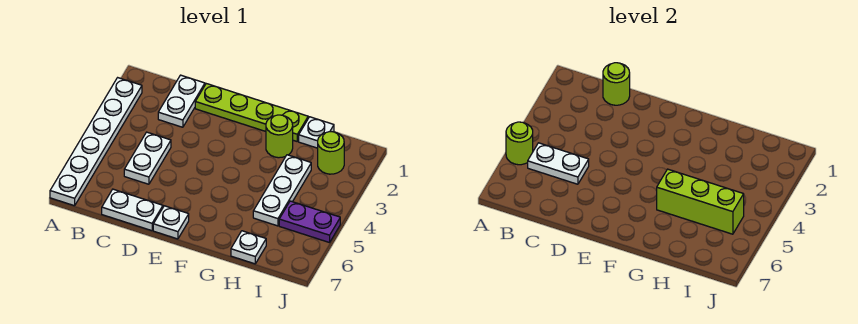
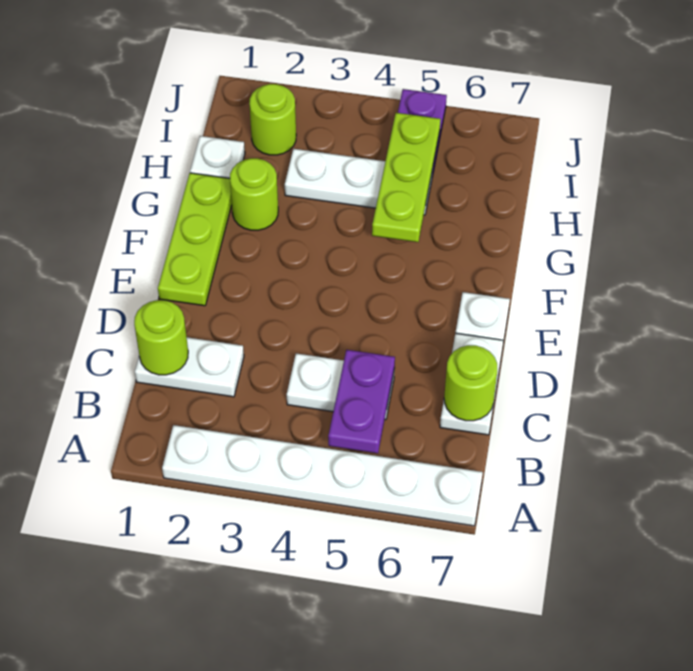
lime 1x1 round brick [506,122,533,165] -> lime 1x1 round brick moved to [444,345,497,421]
white 1x2 plate [528,143,589,184] -> purple 1x2 plate [328,350,395,453]
lime 1x4 plate [195,84,308,141] -> lime 1x3 plate [158,173,232,306]
lime 1x3 brick [657,169,744,234] -> lime 1x3 plate [372,113,441,242]
white 1x1 plate [231,231,266,264] -> none

